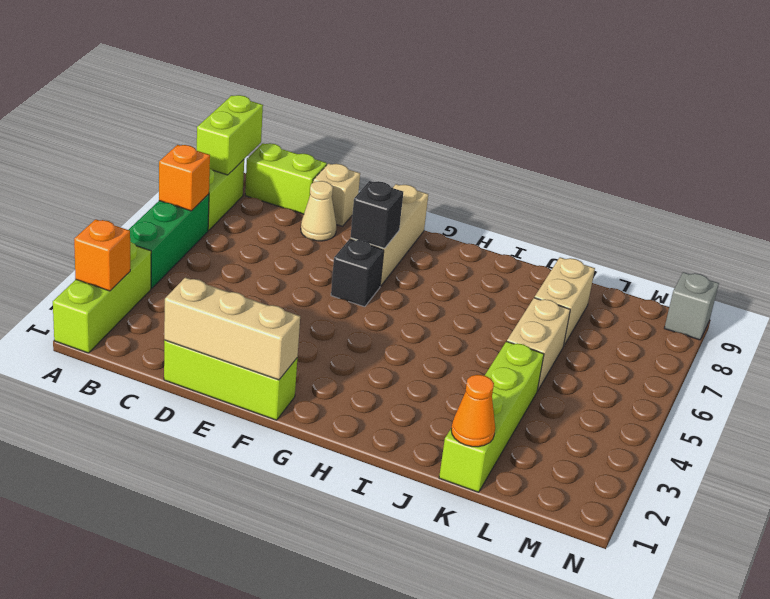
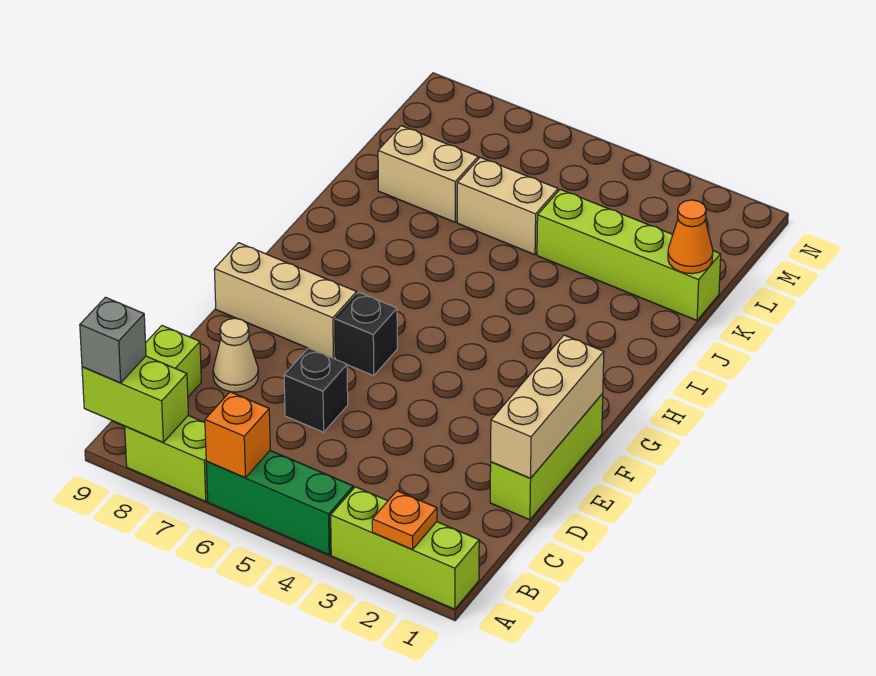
orange 1x1 brick [74,219,130,291] -> orange 1x1 plate [372,491,437,550]
tan 1x1 brick [313,163,360,226] -> none
black 1x1 brick [351,181,403,248] -> black 1x1 brick moved to [284,348,348,432]
grey 1x1 brick [665,272,719,340] -> grey 1x1 brick moved to [80,297,146,383]

